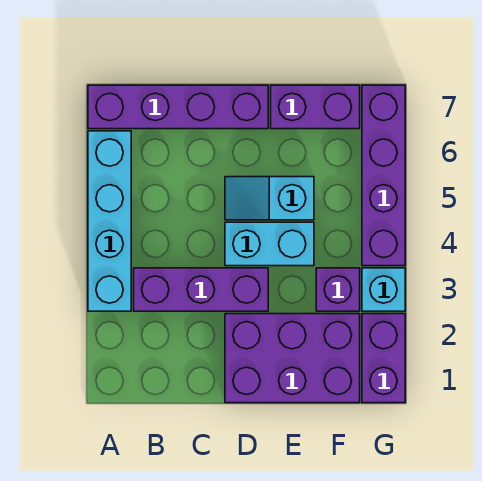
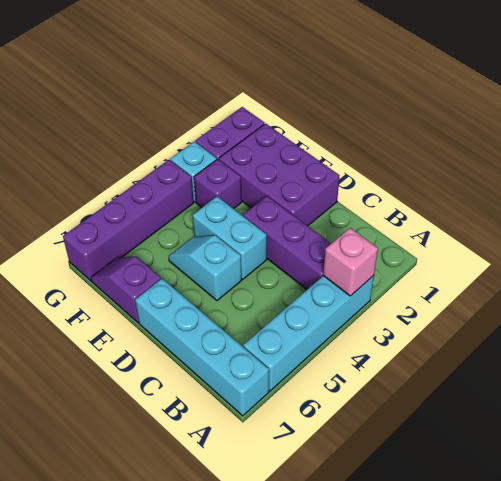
none -> pink 1x1 brick [323,228,378,296]
purple 1x4 brick [88,85,268,129] -> cyan 1x4 brick [135,279,269,416]
cyan 1x2 slope [225,177,314,220] -> cyan 1x2 slope turned to [169,235,242,301]
purple 1x2 brick [271,85,360,129] -> purple 1x2 slope [91,257,161,323]

